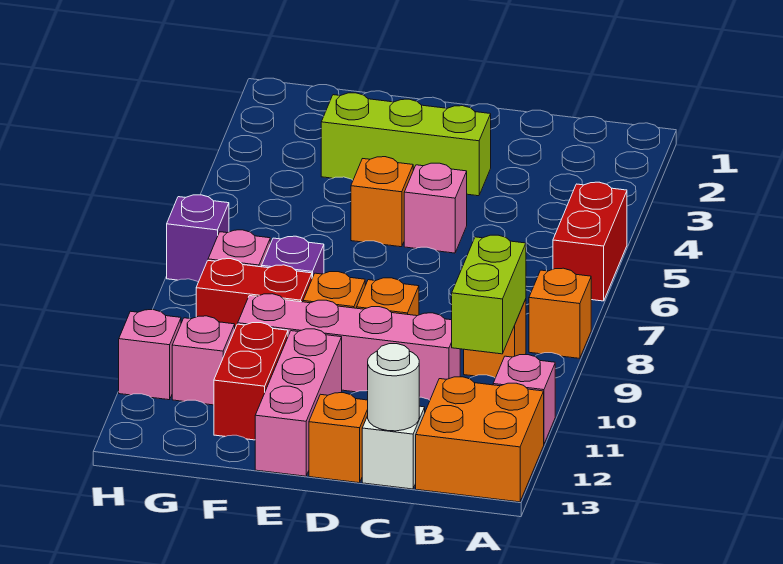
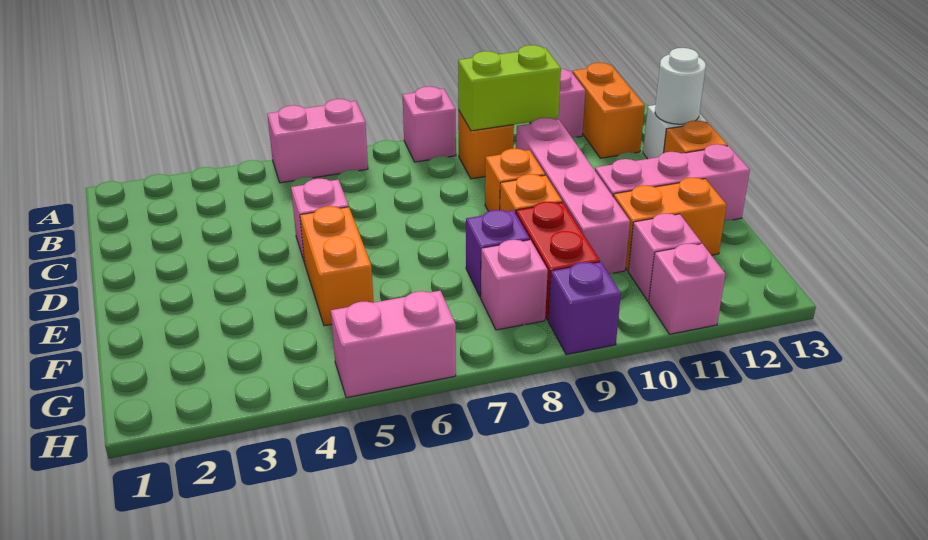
red 1x2 brick [553,182,627,301] -> pink 1x2 brick [267,99,368,183]
orange 1x1 brick [529,268,591,358] -> pink 1x1 brick [403,86,456,162]
orange 2x2 brick [416,377,544,502] -> orange 1x2 brick [572,63,645,158]
lime 1x3 brick [321,93,491,196] -> none
orange 1x1 brick [351,157,413,247] -> orange 1x2 brick [300,206,374,326]
red 1x2 brick [214,323,288,440] -> orange 1x2 brick [613,178,727,271]
none -> pink 1x2 brick [331,291,456,398]
purple 1x1 brick [167,195,229,282] -> purple 1x1 brick moved to [548,262,621,355]

